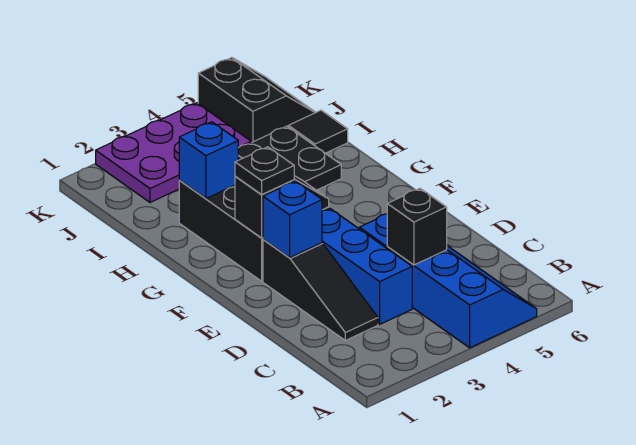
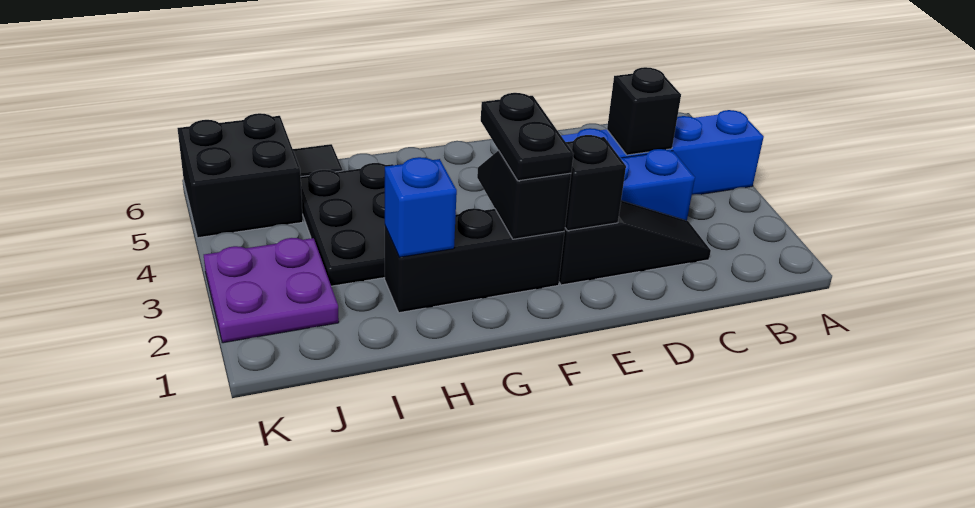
blue 1x1 brick [263,181,322,258] -> black 1x1 brick [565,135,626,231]
black 1x1 plate [235,147,294,195] -> black 1x2 plate [481,93,573,181]
purple 2x3 plate [96,103,251,202] -> purple 2x2 plate [204,238,339,343]
black 2x2 slope [198,58,316,143] -> black 2x2 brick [177,113,303,238]

